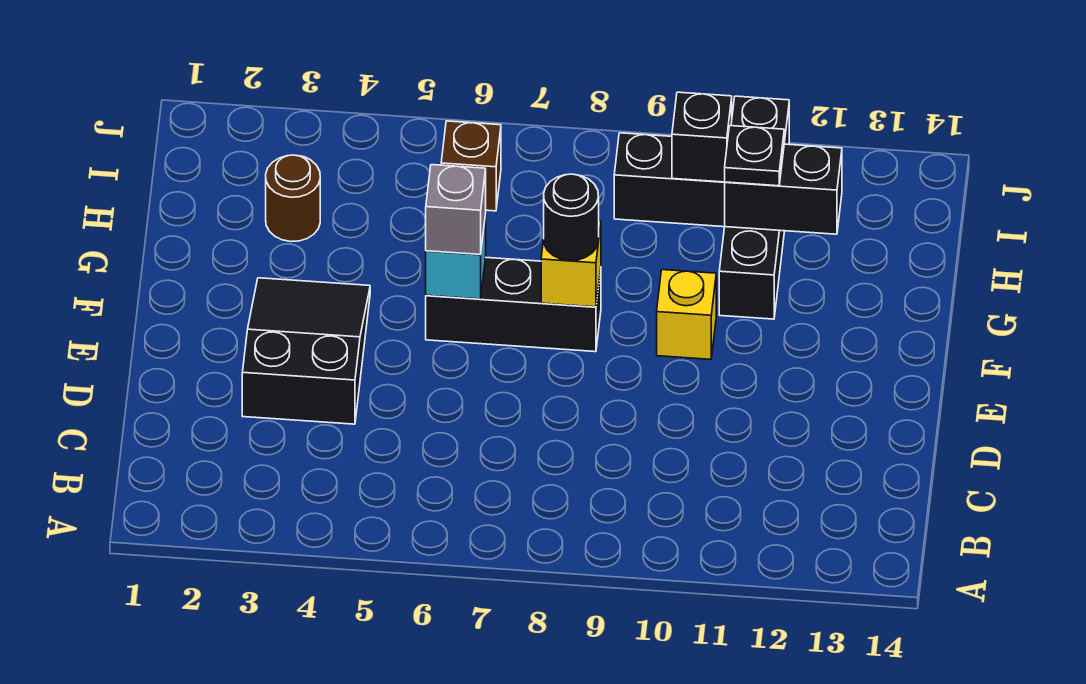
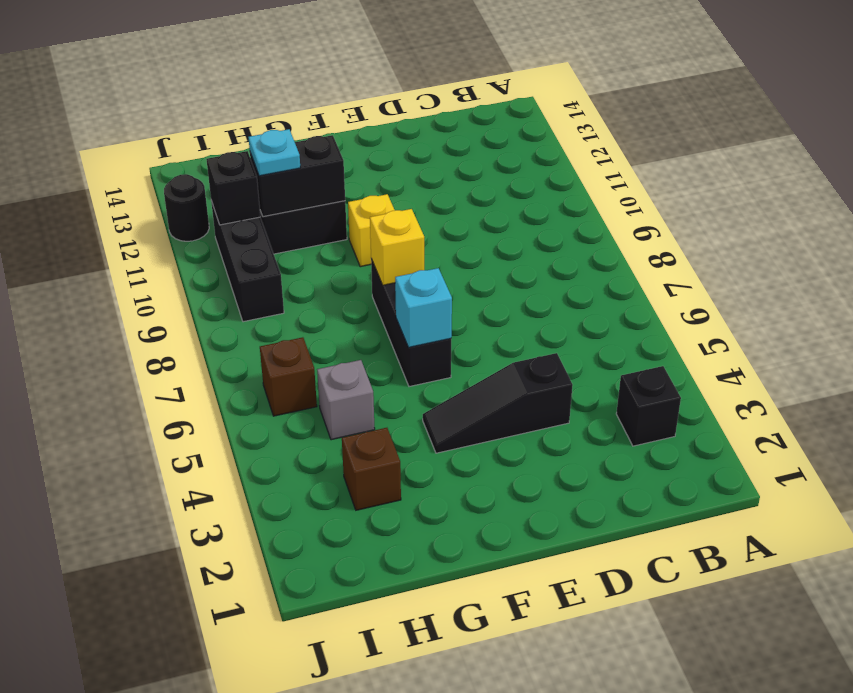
black 2x3 slope [242,278,370,424] -> black 1x3 slope [423,353,573,453]
grey 1x1 brick [426,165,486,255] -> grey 1x1 brick moved to [317,360,375,440]
black 1x1 round brick [544,174,599,261] -> black 1x1 round brick moved to [164,174,209,241]
brown 1x1 round brick [266,155,320,242] -> brown 1x1 brick [342,428,401,510]
black 1x2 brick [725,144,842,234] -> black 1x2 brick turned to [250,135,345,217]
black 1x1 plate [725,126,784,186] -> cyan 1x1 plate [249,129,300,176]
black 1x1 brick [672,92,732,182] -> black 1x1 brick moved to [616,366,681,446]

